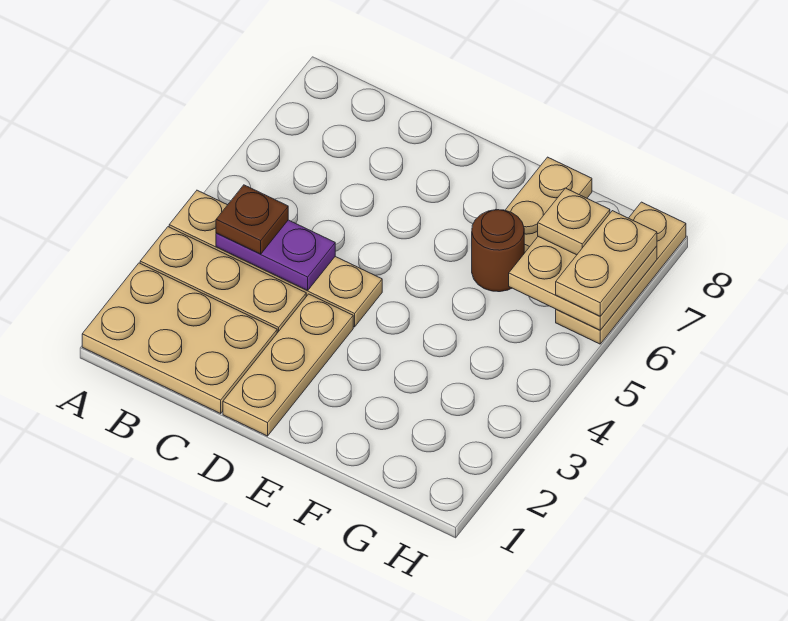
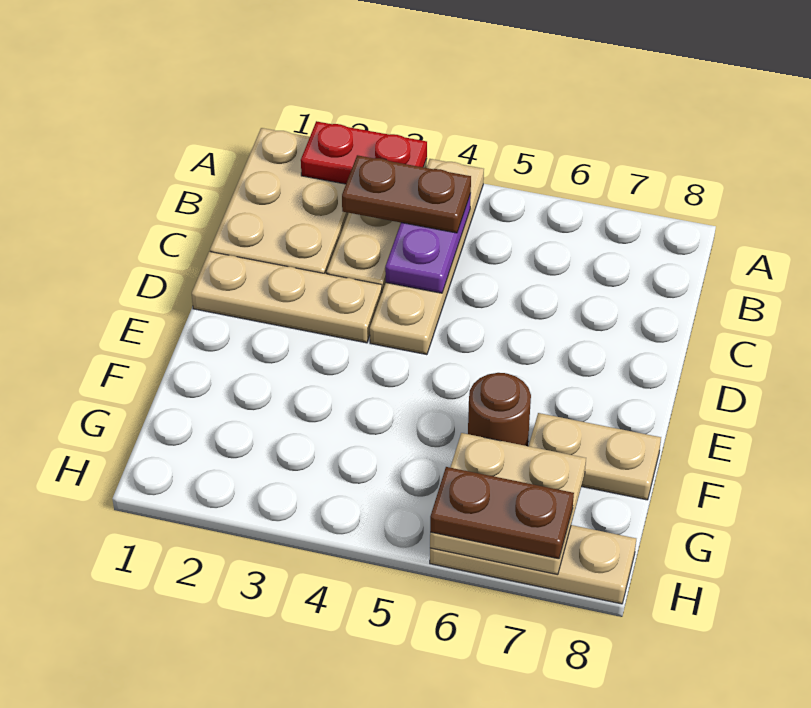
none -> red 1x2 plate [301,121,427,184]
brown 1x1 plate [216,185,288,254] -> brown 1x2 plate [342,155,471,233]
tan 1x1 plate [538,188,610,255] -> none
tan 1x2 plate [556,211,657,316] -> brown 1x2 plate [430,467,574,559]

